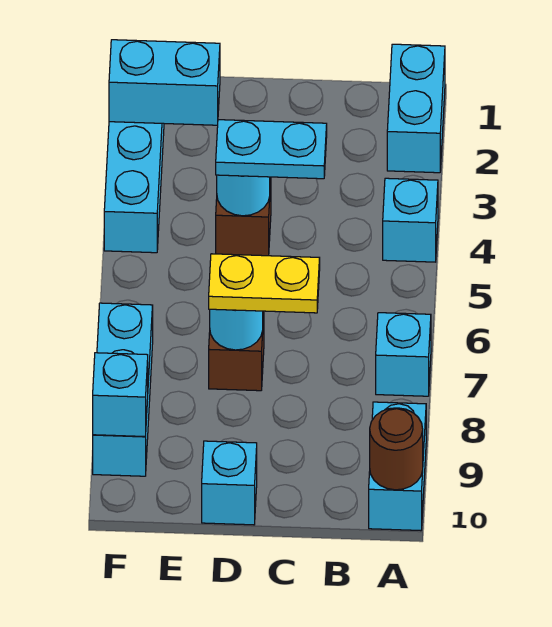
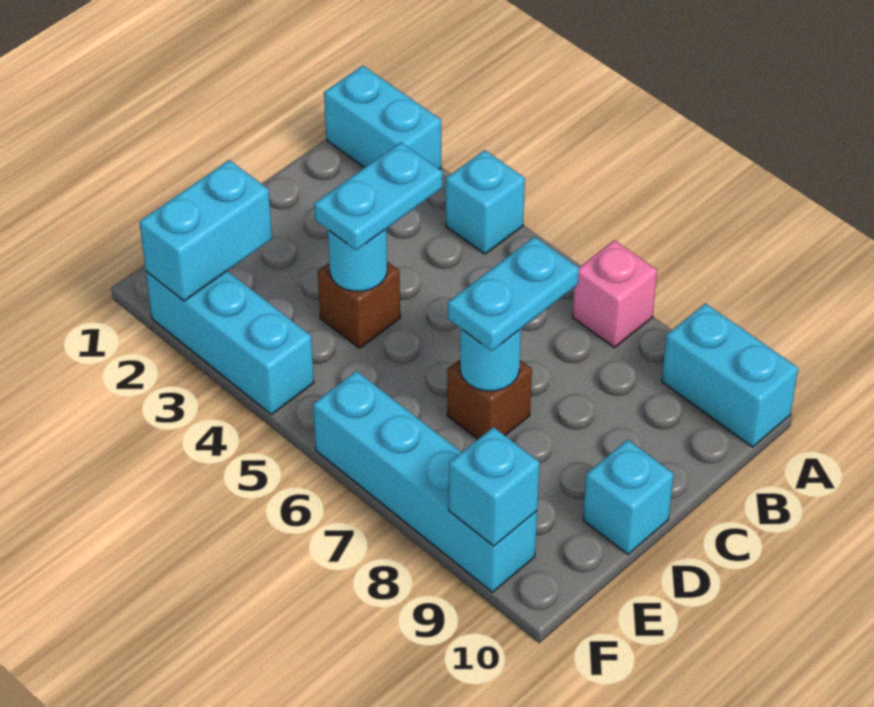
cyan 1x1 brick [376,313,431,396] -> pink 1x1 brick [573,240,657,348]
brown 1x1 round brick [370,408,423,490] -> none
yellow 1x2 plate [209,254,320,313] -> cyan 1x2 plate [448,237,579,351]
cyan 1x3 brick [93,303,153,476] -> cyan 1x4 brick [313,371,537,592]

